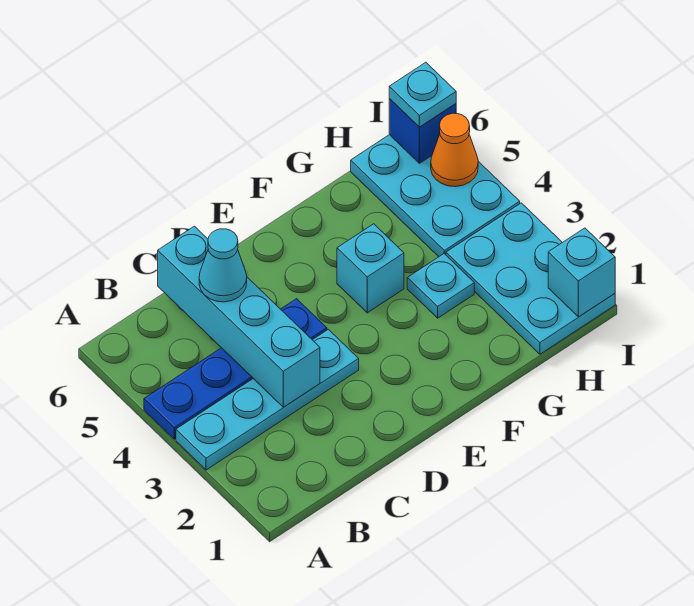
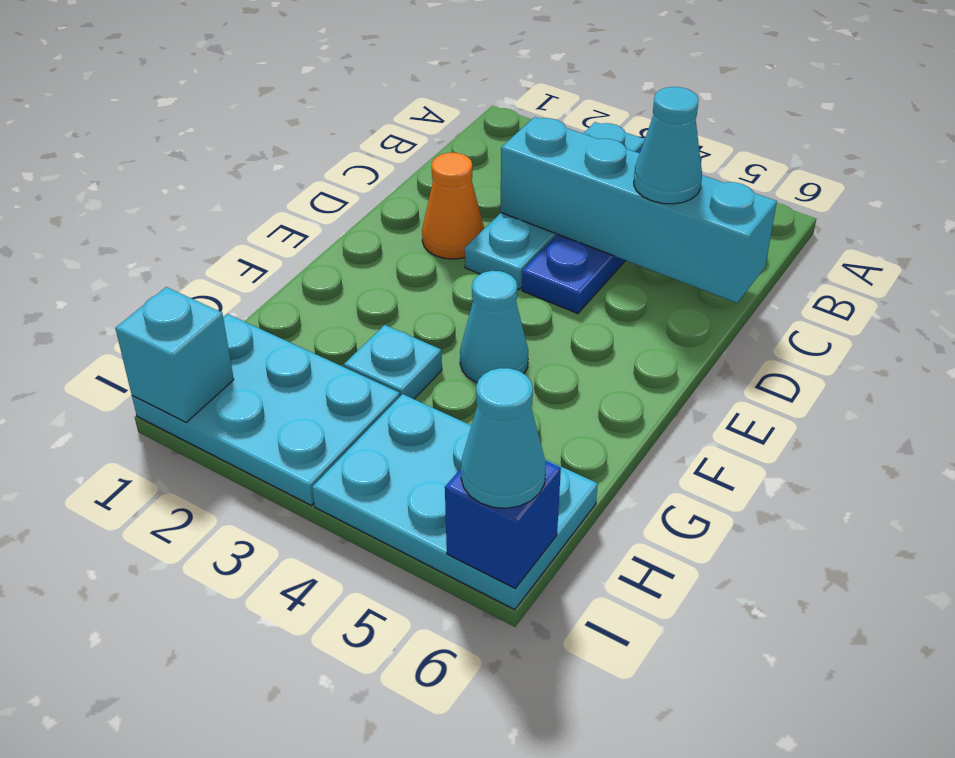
cyan 1x1 brick [337,224,404,313] -> cyan 1x1 cone [460,271,528,383]
orange 1x1 cone [431,113,478,187] -> orange 1x1 cone moved to [422,153,484,259]
cyan 1x1 plate [389,62,456,127] -> cyan 1x1 cone [461,368,546,508]

